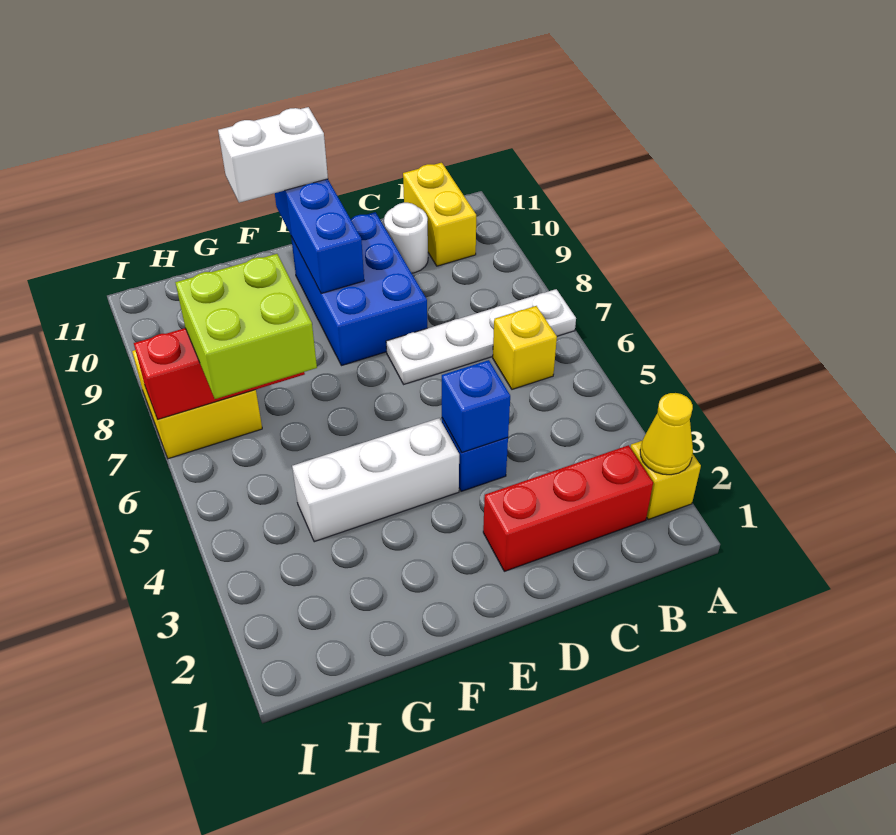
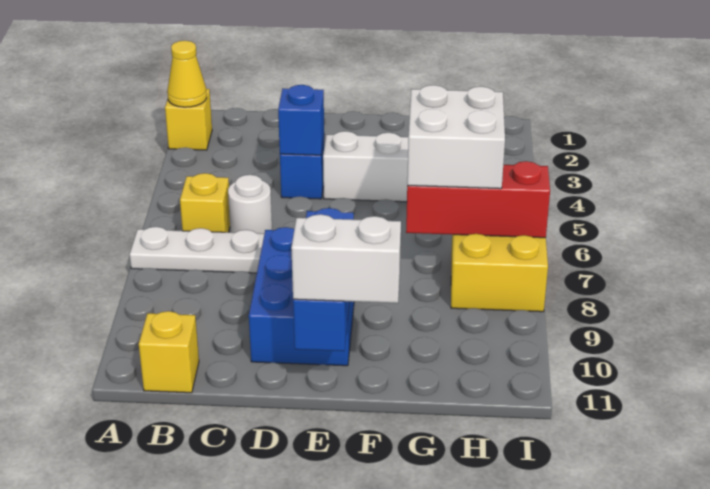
red 1x3 brick [483,445,653,571] -> none
yellow 1x2 brick [403,163,476,266] -> yellow 1x1 brick [139,311,199,393]
white 1x1 round brick [384,203,428,273] -> white 1x1 round brick moved to [228,175,272,234]
lime 2x2 brick [175,254,317,399] -> white 2x2 brick [407,85,505,189]

